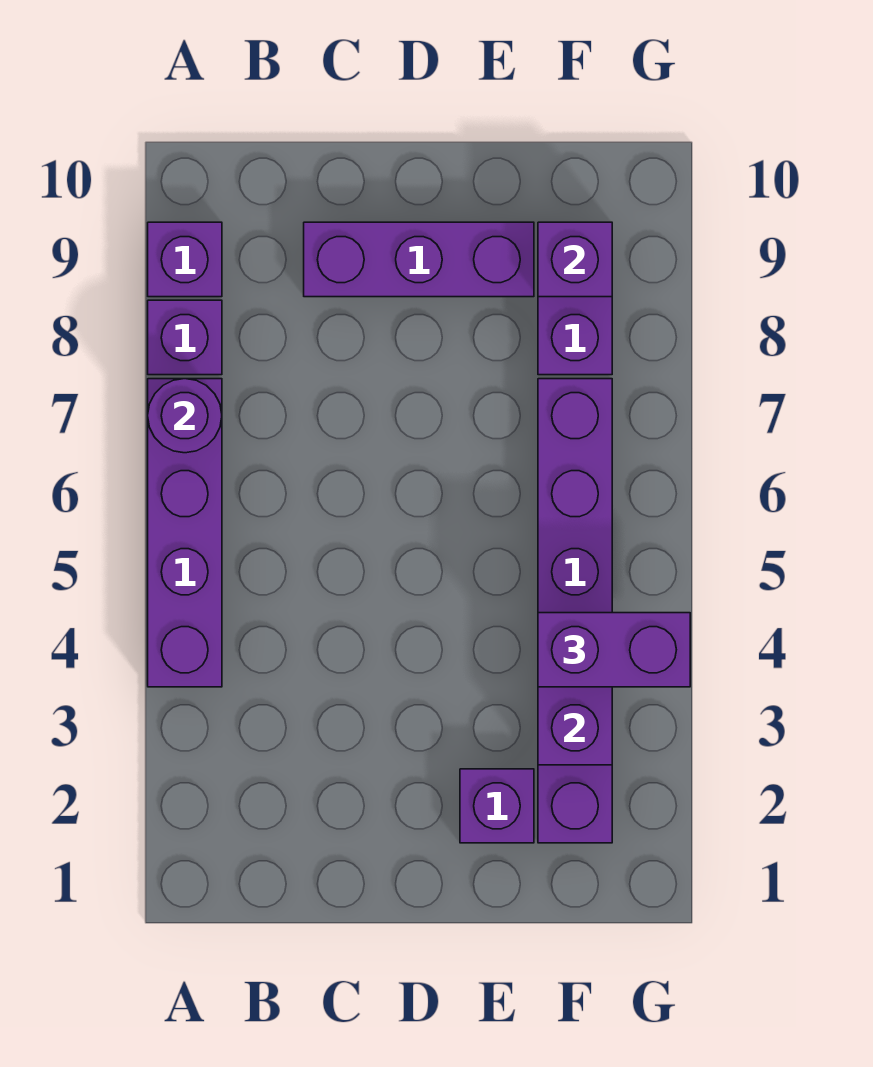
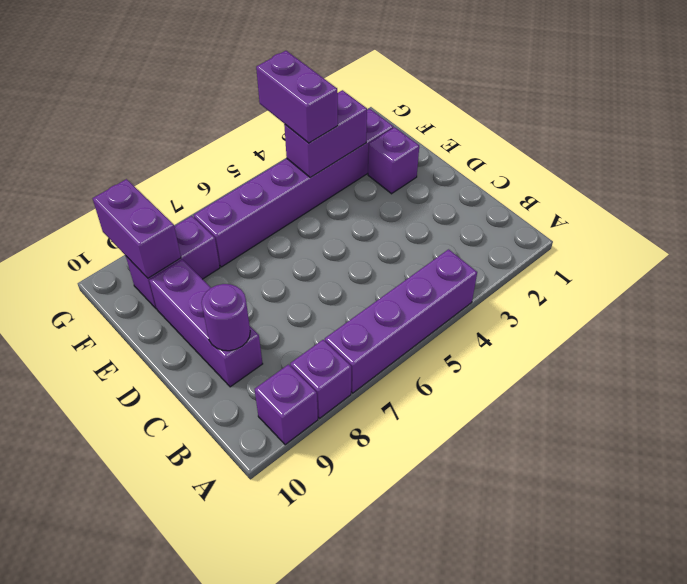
purple 1x1 round brick [148,379,222,453] -> purple 1x1 round brick moved to [202,284,250,351]
purple 1x1 brick [538,222,612,297] -> purple 1x2 brick [93,179,181,278]

